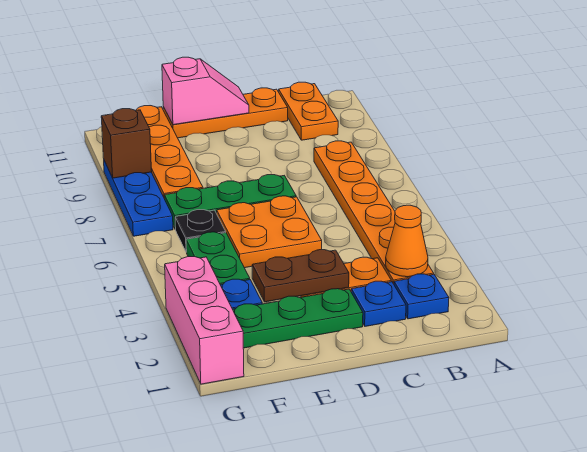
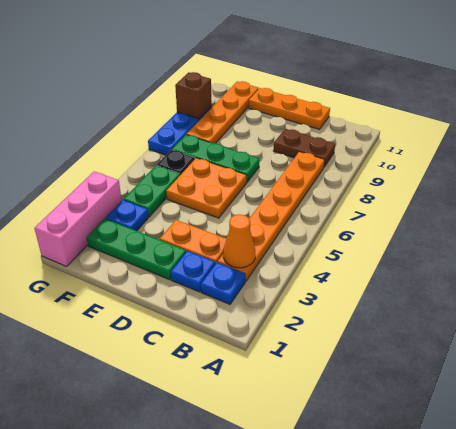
orange 1x2 plate [279,82,338,140] -> none
brown 1x2 plate [252,250,349,302] -> brown 1x2 plate moved to [273,129,335,167]
pink 1x2 slope [162,57,249,125] -> none

